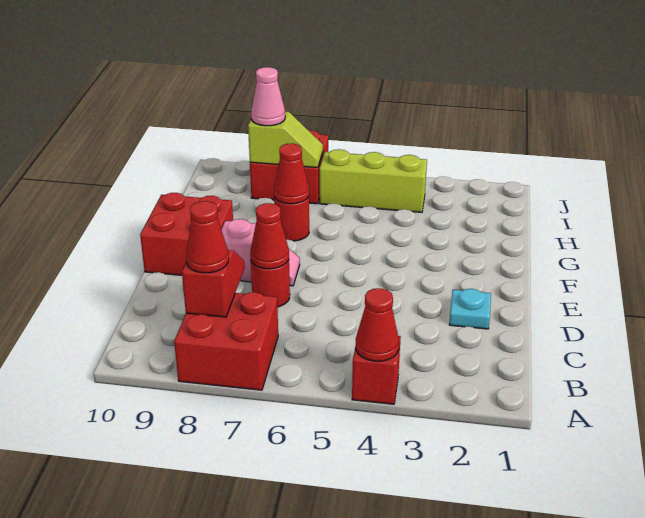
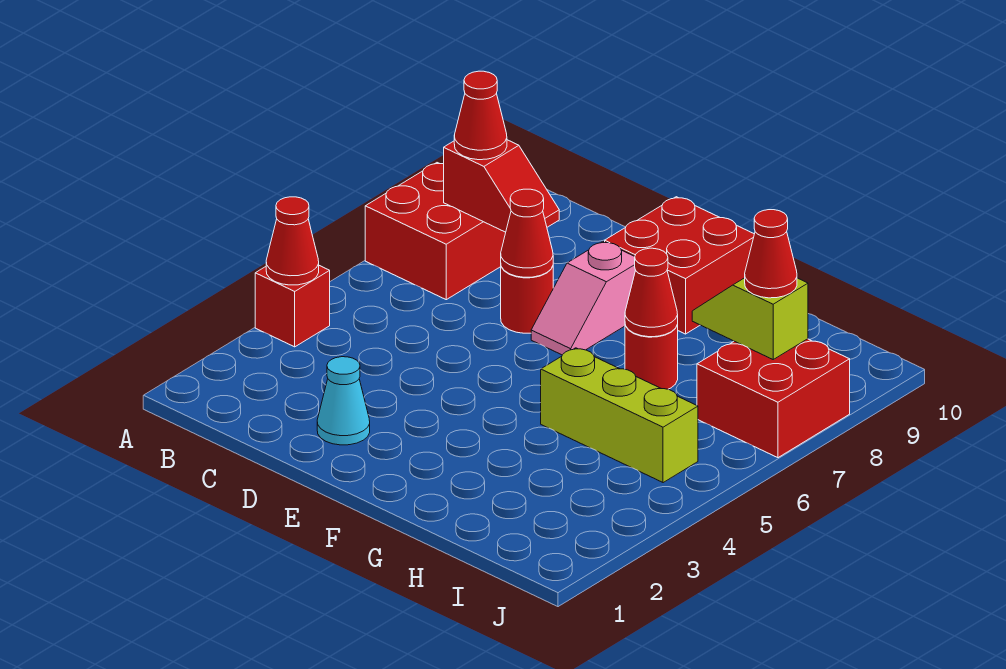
cyan 1x1 plate [449,289,491,329] -> cyan 1x1 cone [317,357,370,445]
lime 1x3 brick [320,149,427,212] -> lime 1x3 brick turned to [541,348,698,483]
lime 1x2 slope [248,111,323,168] -> lime 1x2 slope turned to [692,278,808,359]
pink 1x1 cone [251,67,285,126] -> red 1x1 cone [745,210,797,298]

